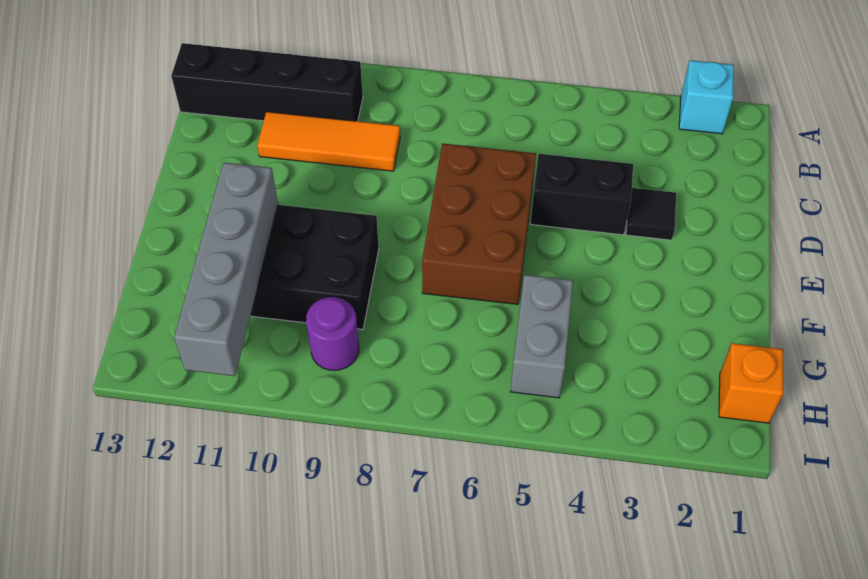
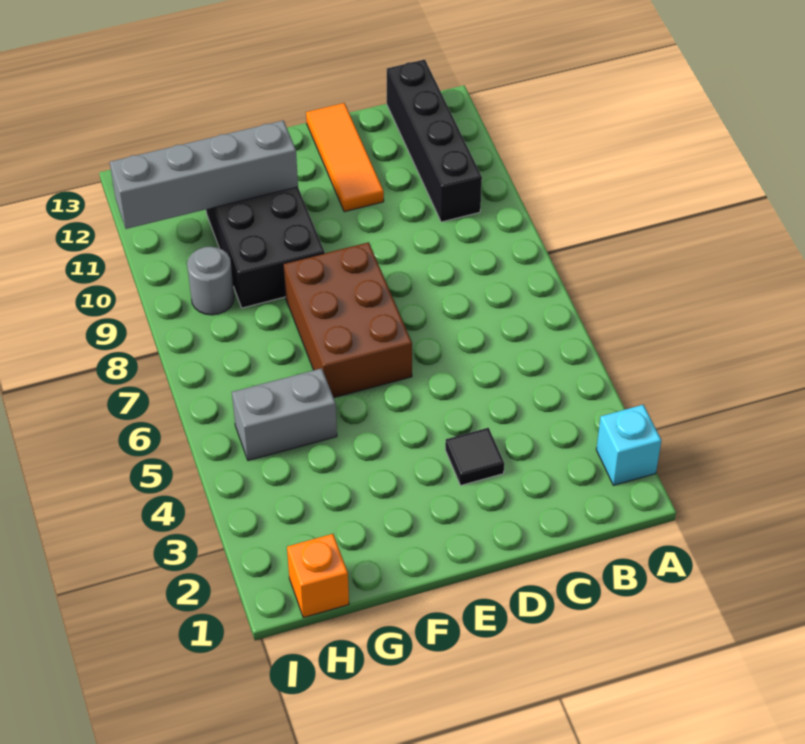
orange 1x3 tile [257,112,400,171] -> orange 1x3 tile moved to [306,103,384,212]
black 1x2 brick [530,154,633,235] -> none
brown 2x3 brick [422,143,536,305] -> brown 2x3 brick turned to [283,242,412,398]
purple 1x1 round brick [306,297,359,370] -> grey 1x1 round brick [187,247,234,315]

